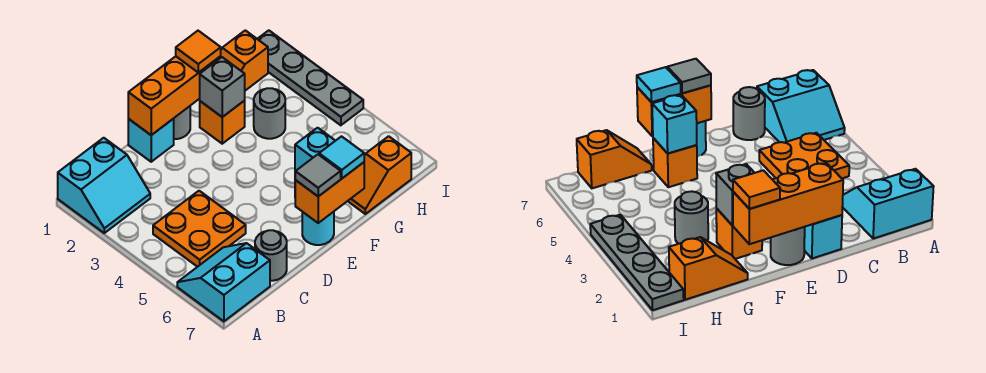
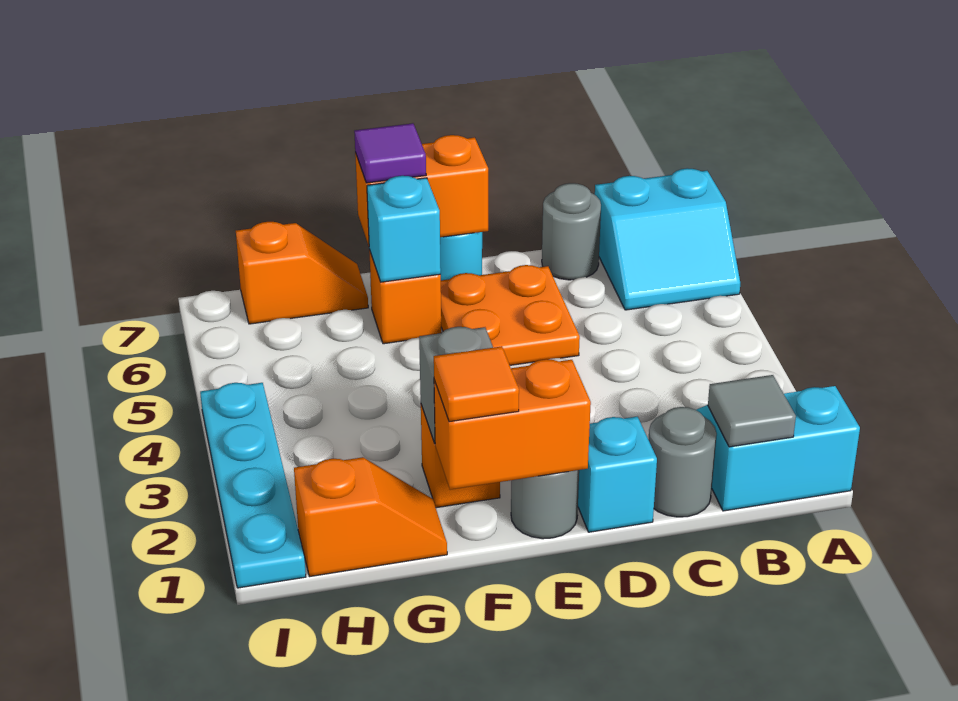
orange 2x2 plate [153,191,246,267] -> orange 2x2 plate moved to [441,265,580,365]
orange 1x3 brick [128,56,221,135] -> orange 1x2 brick [434,359,591,490]
grey 1x1 tile [295,154,341,196] -> grey 1x1 tile moved to [708,375,796,447]
cyan 1x1 tile [319,136,364,178] -> purple 1x1 tile [354,123,426,183]
grey 1x1 round brick [254,88,285,139] -> grey 1x1 round brick moved to [648,407,717,517]
grey 1x4 plate [258,30,363,125] -> cyan 1x4 plate [200,383,306,588]

